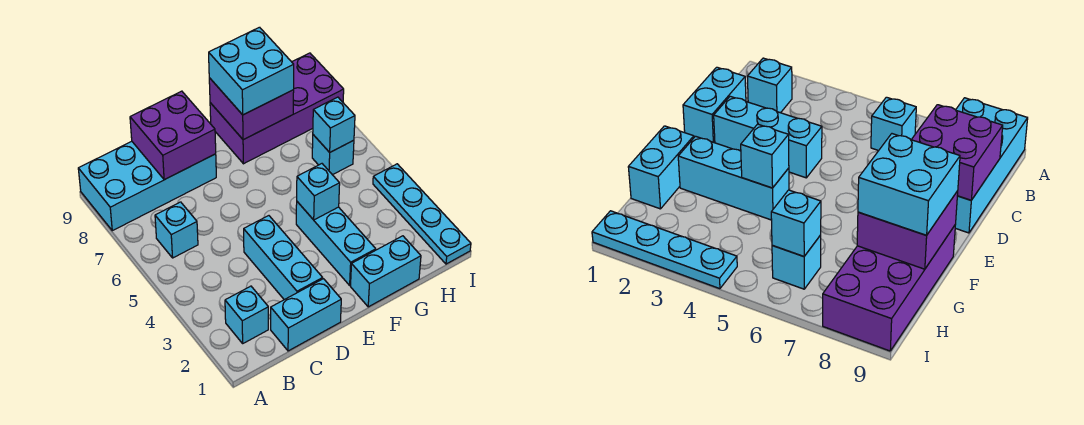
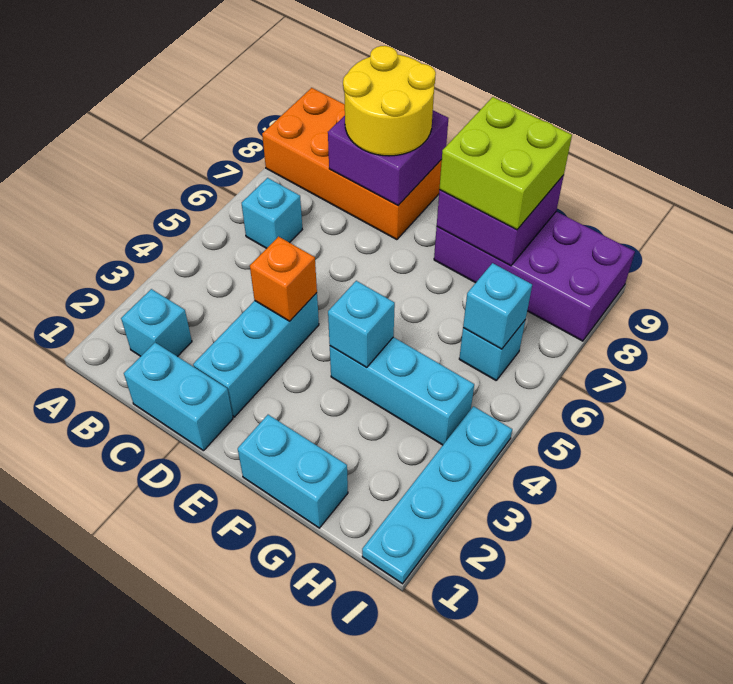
cyan 2x4 brick [78,141,216,231] -> orange 2x4 brick [262,88,442,240]
none -> yellow 2x2 round brick [343,46,436,156]
none -> orange 1x1 brick [250,237,317,321]
cyan 1x3 brick [296,202,376,285] -> cyan 1x3 brick turned to [330,337,474,445]
cyan 2x2 brick [209,27,294,115] -> lime 2x2 brick [439,97,572,230]

